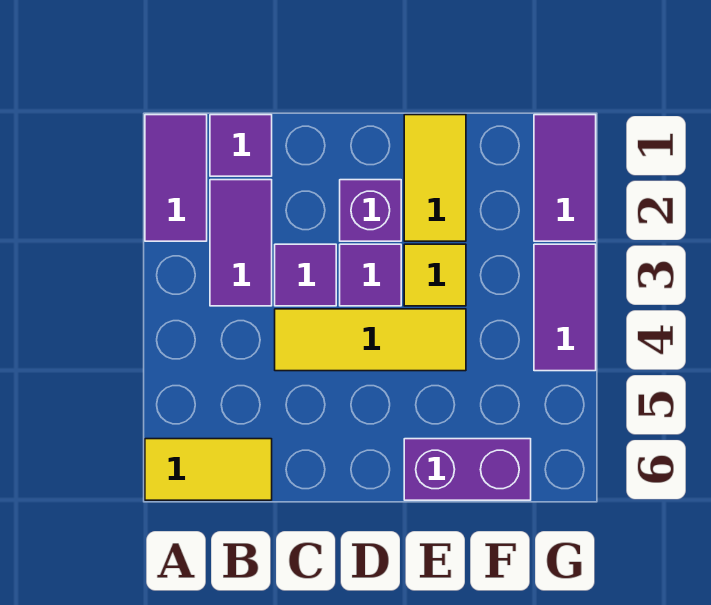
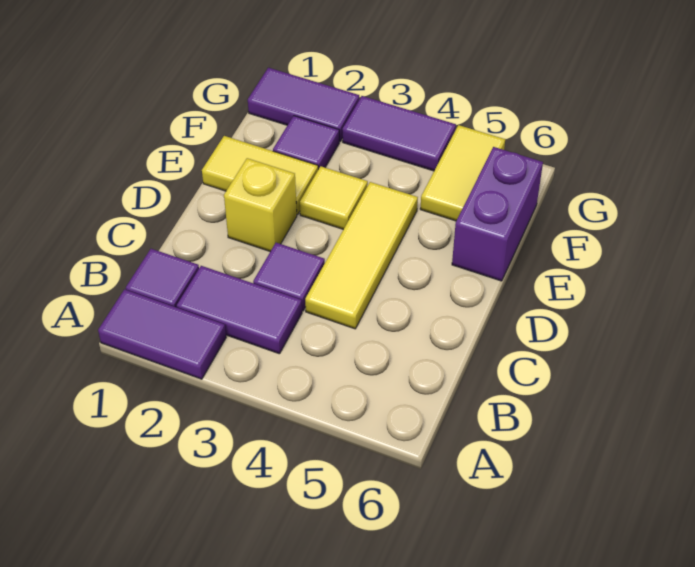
yellow 1x2 tile [145,439,272,500] -> yellow 1x2 tile moved to [420,125,505,221]
purple 1x1 brick [340,180,401,241] -> yellow 1x1 brick [224,158,297,252]
purple 1x1 tile [340,244,401,306] -> purple 1x1 tile moved to [273,116,339,169]

